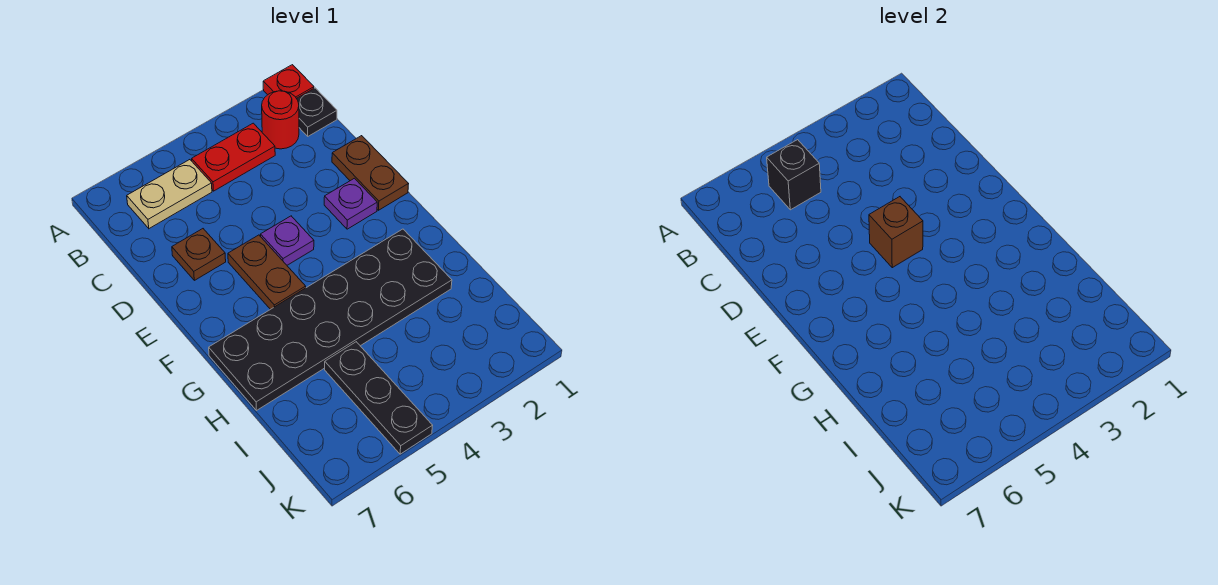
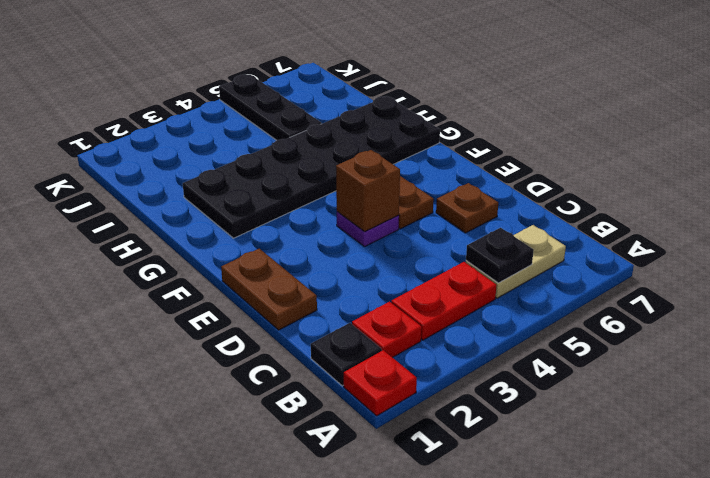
red 1x1 round brick [262,91,299,149] -> red 1x1 plate [352,302,422,358]
black 1x1 brick [767,140,821,210] -> black 1x1 plate [466,228,534,283]
purple 1x1 plate [324,178,377,229] -> none

